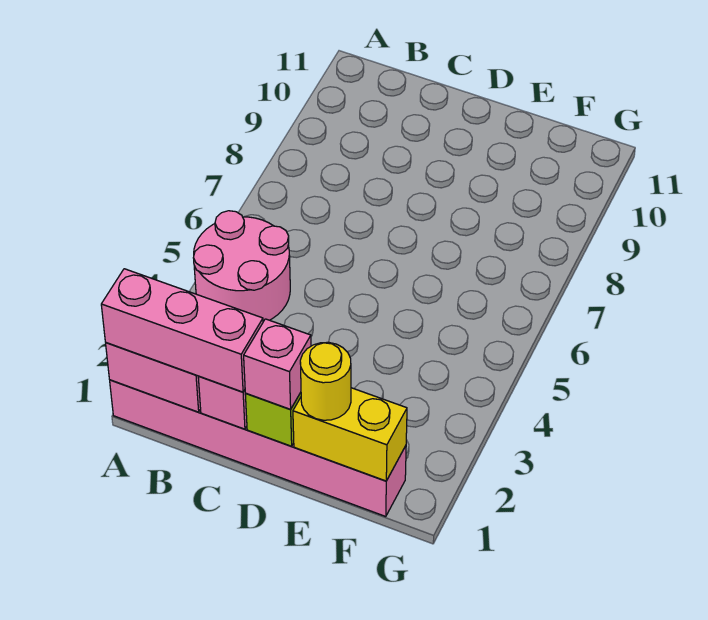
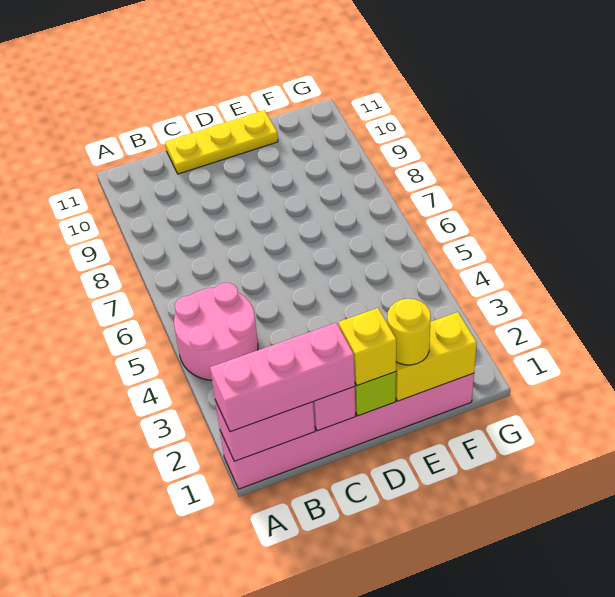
none -> yellow 1x3 plate [165,110,278,174]
pink 1x1 brick [244,319,311,409] -> yellow 1x1 brick [339,308,396,386]

